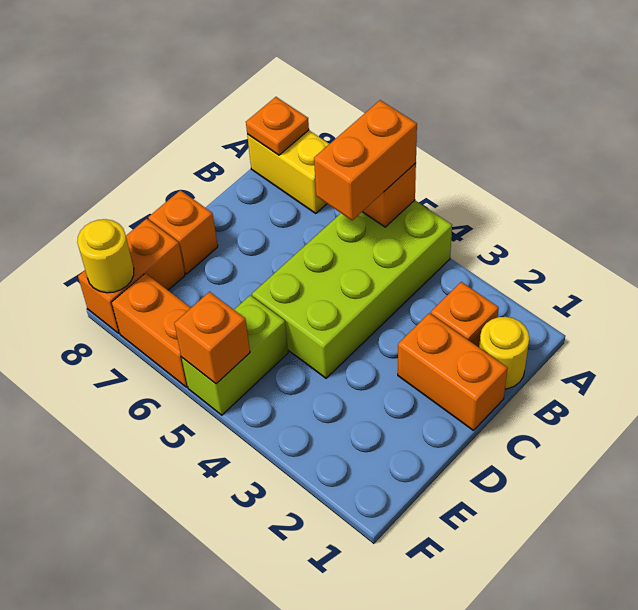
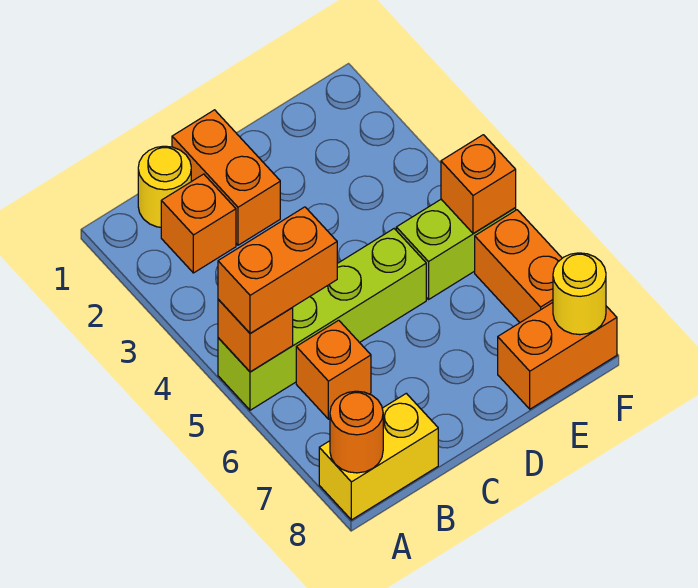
lime 2x4 brick [252,200,452,378] -> lime 1x4 brick [218,229,426,410]
yellow 1x2 brick [247,130,329,213] -> yellow 1x2 brick turned to [319,393,438,520]
orange 1x1 plate [246,97,309,155] -> orange 1x1 round brick [330,391,383,473]
orange 1x1 brick [148,190,218,274] -> orange 1x1 brick moved to [296,320,371,419]

